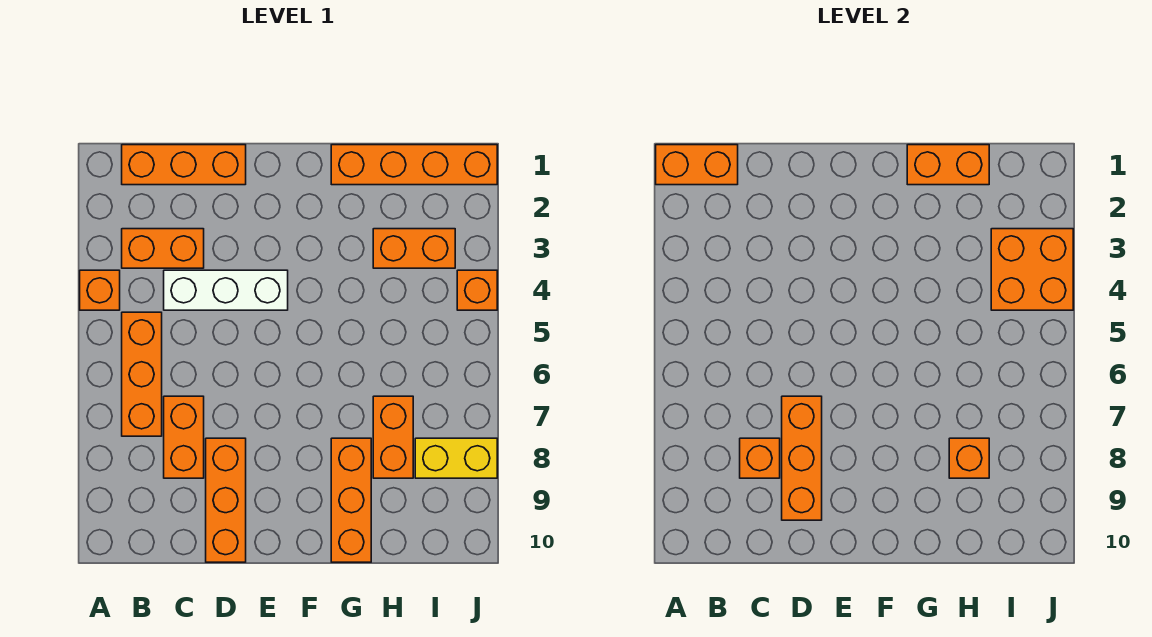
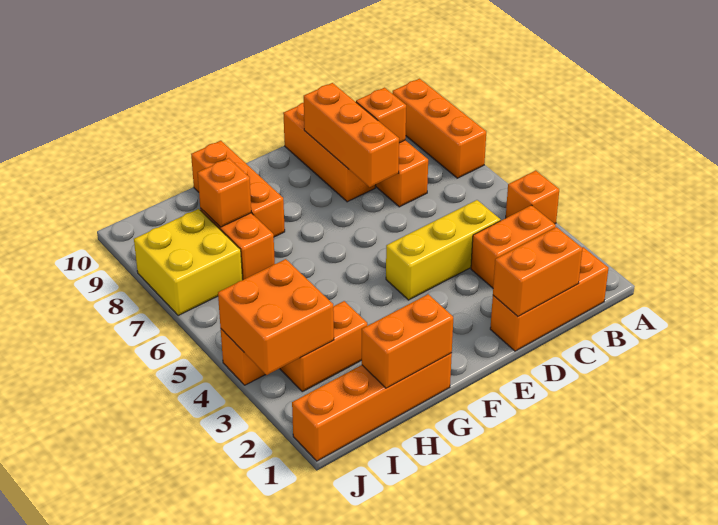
orange 1x2 brick [656,145,738,185] -> orange 1x2 brick moved to [493,227,582,316]
orange 1x3 brick [122,312,162,436] -> orange 1x3 brick moved to [392,79,486,178]
white 1x3 brick [164,270,288,310] -> yellow 1x3 brick [386,200,501,300]
yellow 1x2 brick [415,438,497,478] -> yellow 2x2 brick [134,209,243,316]

